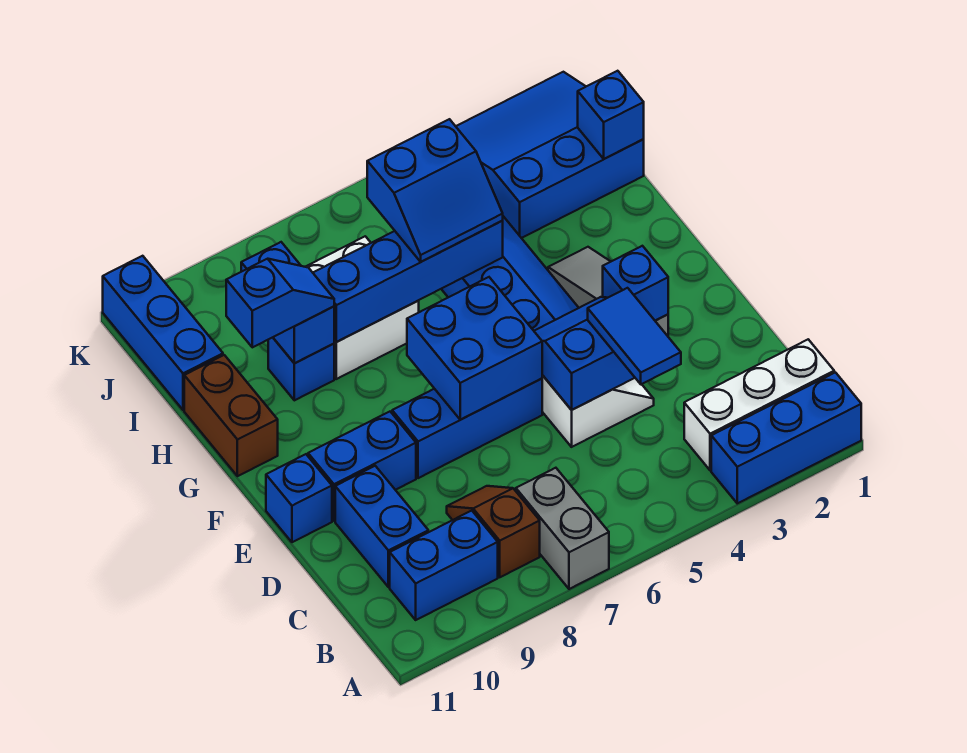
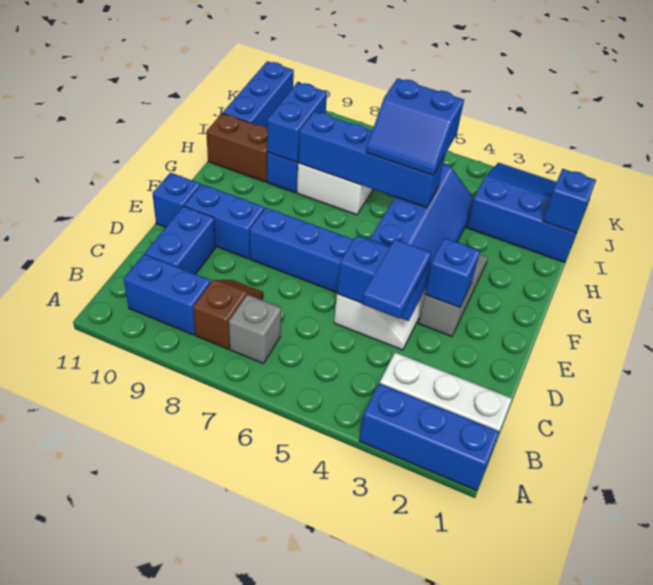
grey 1x2 brick [516,468,609,589] -> grey 1x1 brick [229,295,281,364]
blue 2x2 brick [407,277,542,420] -> none
brown 1x2 brick [184,355,278,476] -> brown 1x2 brick turned to [206,113,267,182]
blue 1x2 slope [226,259,334,347] -> none

